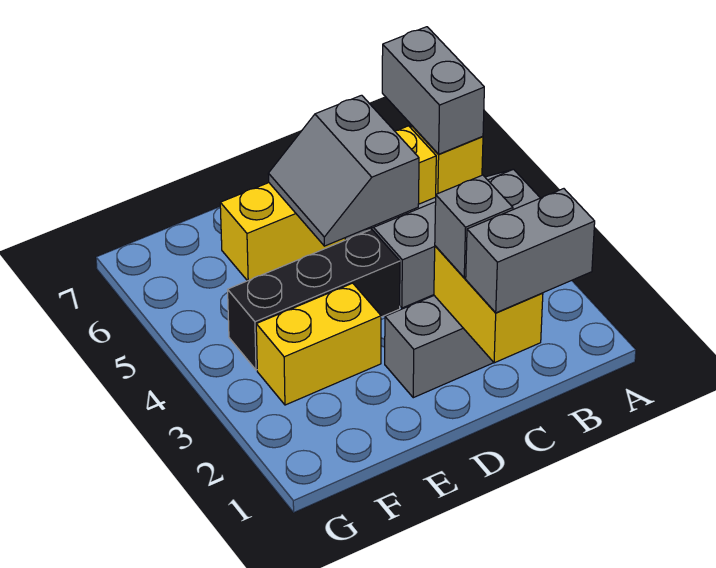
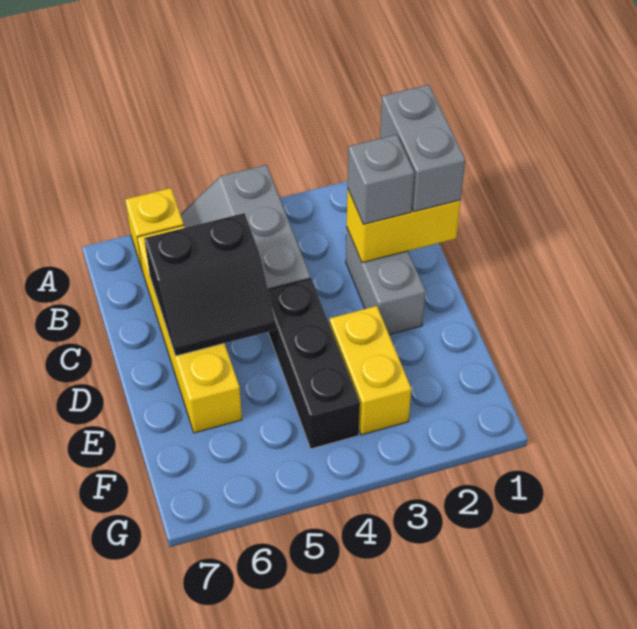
grey 1x2 brick [382,27,484,154] -> none
grey 2x2 slope [268,95,419,246] -> black 2x2 slope [144,213,276,356]

